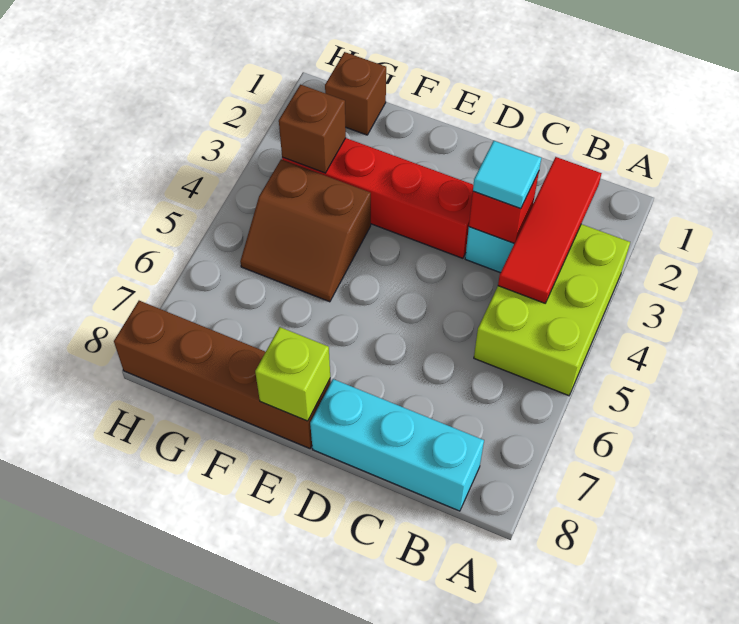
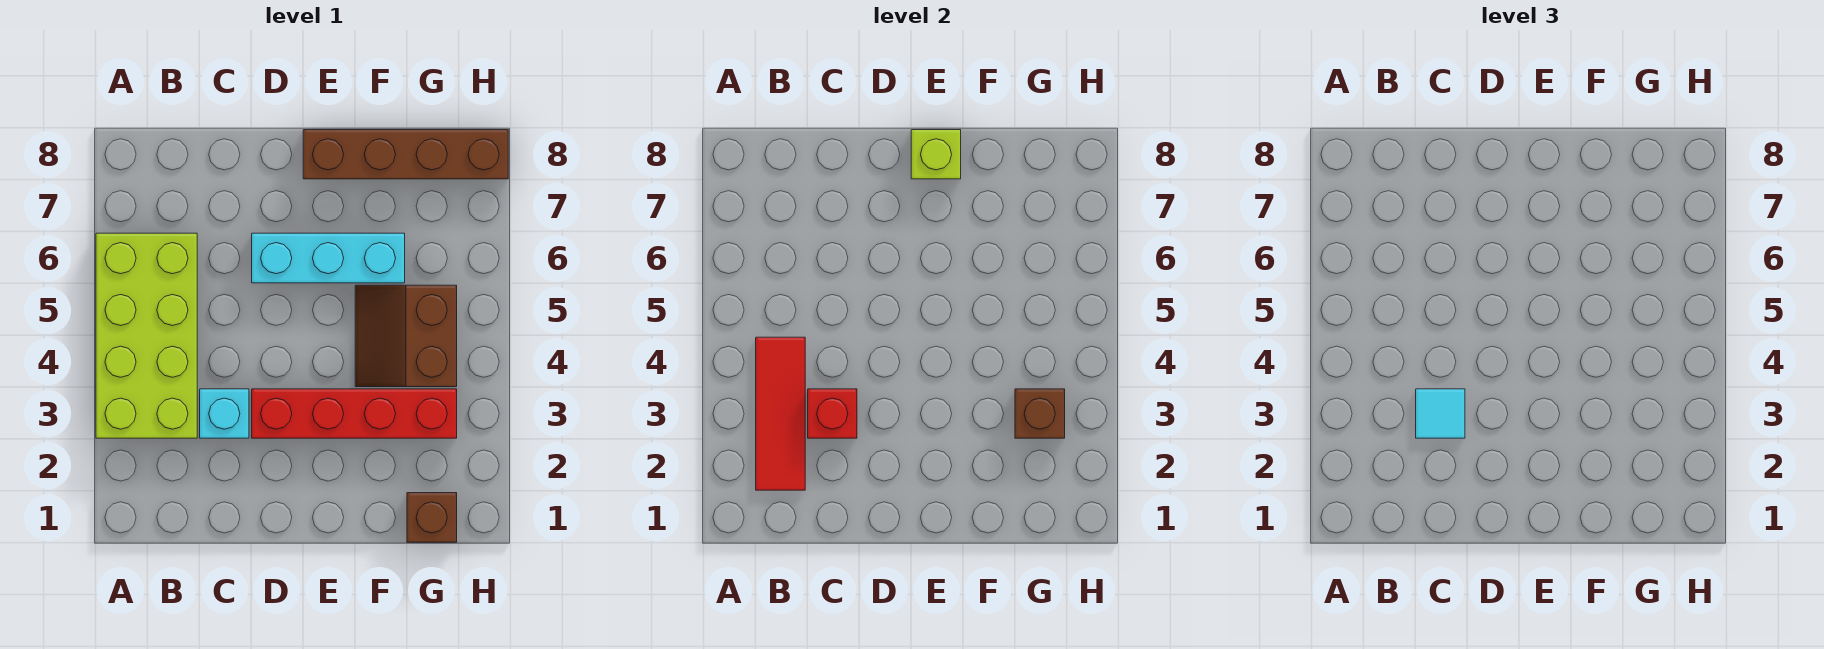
lime 2x3 brick [474,224,630,396] -> lime 2x4 brick [96,233,197,438]
cyan 1x3 brick [310,379,484,511] -> cyan 1x3 brick moved to [252,233,405,283]
brown 2x2 slope [240,159,371,302] -> brown 2x2 slope turned to [355,285,457,387]

